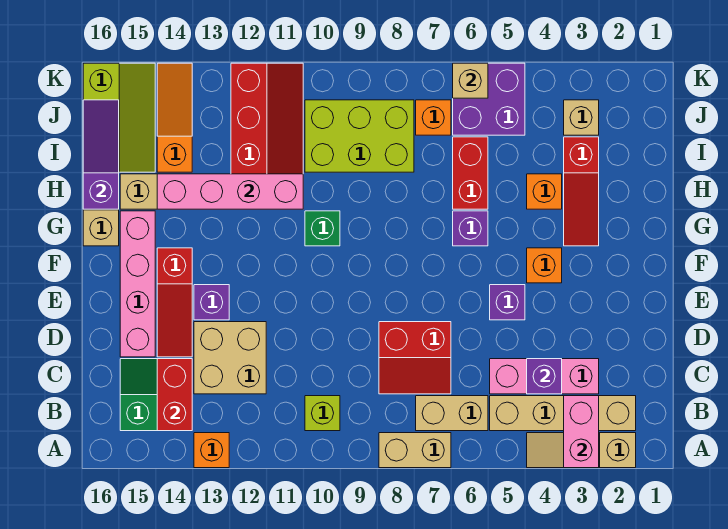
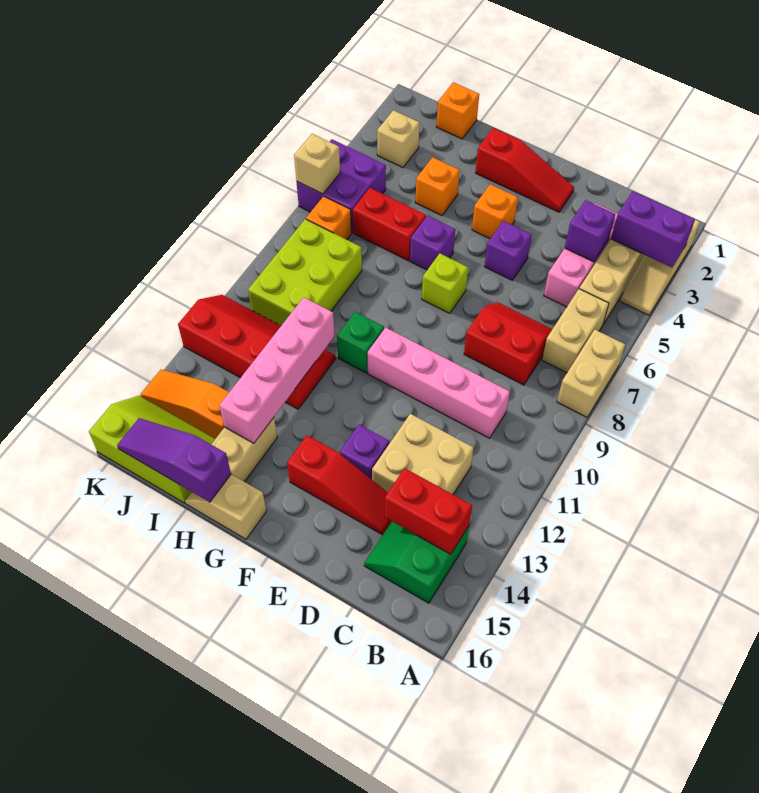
pink 1x2 brick [564,396,599,468] -> purple 1x2 brick [611,191,695,267]
orange 1x1 brick [194,433,229,468] -> orange 1x1 brick moved to [437,82,479,139]
lime 1x1 brick [305,396,340,431] -> lime 1x1 brick moved to [422,253,468,313]
red 2x2 slope [379,322,451,394] -> red 2x2 slope turned to [464,302,552,385]
pink 1x4 brick [120,211,155,357] -> pink 1x4 brick moved to [368,327,510,438]
red 1x3 slope [564,137,599,246] -> red 1x3 slope moved to [476,128,574,212]

